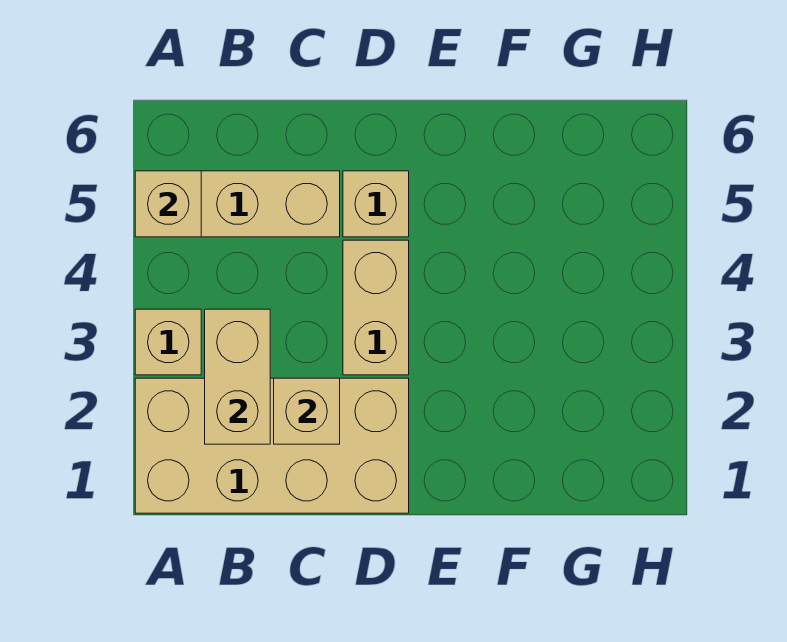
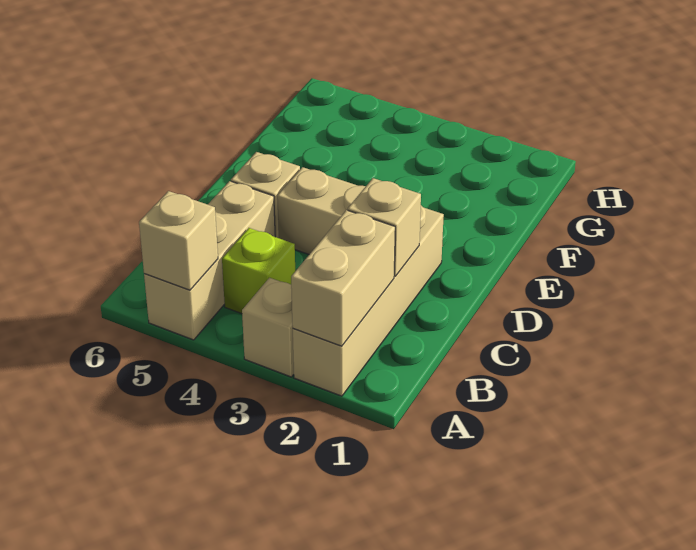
tan 2x4 brick [135,378,409,513] -> tan 1x4 brick [293,206,444,396]
tan 1x2 brick [205,309,270,444] -> tan 1x2 brick turned to [291,210,395,346]
none -> lime 1x1 brick [222,228,295,314]

